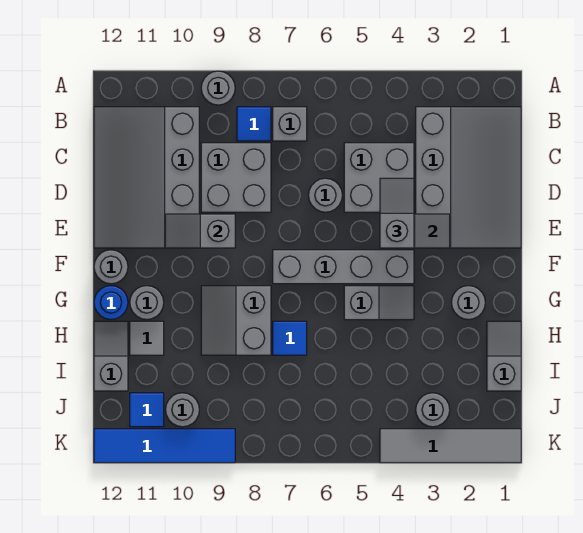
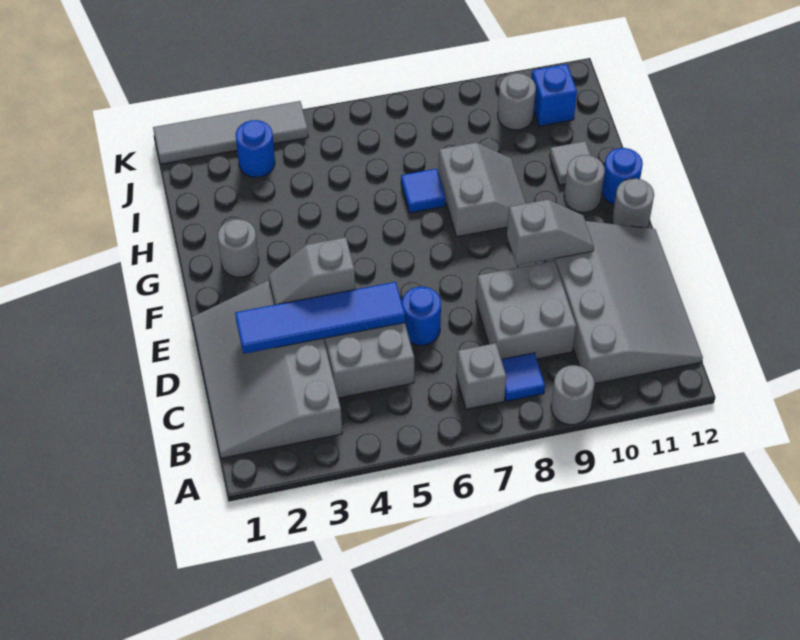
grey 1x2 slope [380,178,414,248] -> none
grey 1x1 round brick [308,178,342,212] -> blue 1x1 round brick [402,287,441,345]
grey 1x4 brick [273,250,414,284] -> none
grey 1x2 slope [344,286,414,320] -> none
grey 1x2 slope [487,321,521,391] -> none
grey 1x2 slope [94,321,128,391] -> none
grey 1x1 round brick [416,393,450,427] -> blue 1x1 round brick [236,120,275,177]
blue 1x1 tile [130,393,164,427] -> blue 1x1 brick [532,64,577,126]
blue 1x4 tile [94,429,235,463] -> blue 1x4 tile moved to [235,282,405,354]

